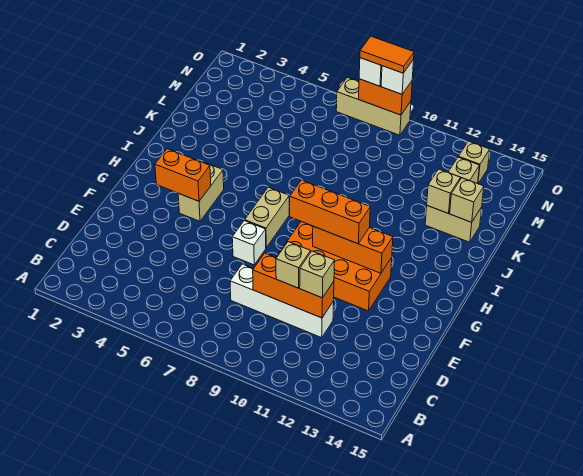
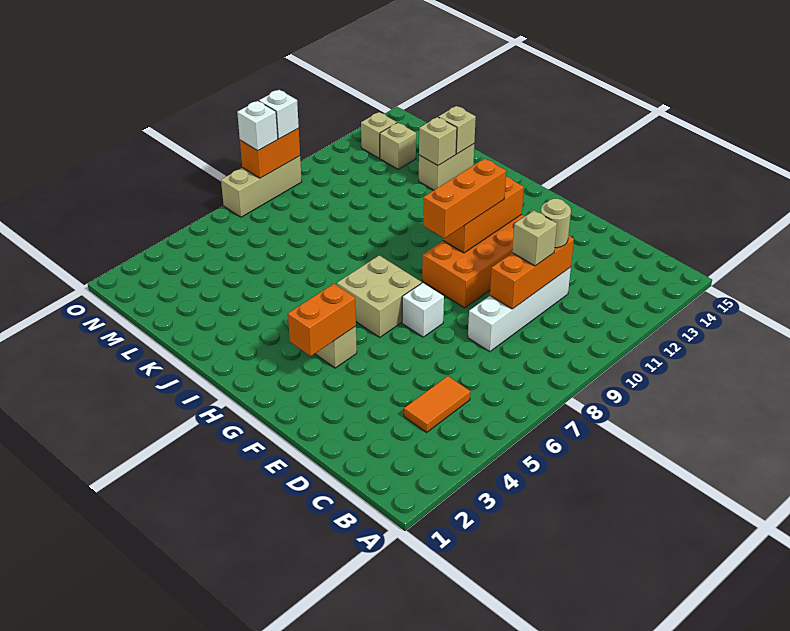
tan 1x1 brick [300,251,335,298] -> tan 1x1 round brick [541,199,571,248]
tan 1x2 brick [245,187,289,248] -> tan 2x2 brick [337,255,422,337]
orange 1x2 tile [360,36,414,73] -> orange 1x2 tile moved to [404,376,470,432]

